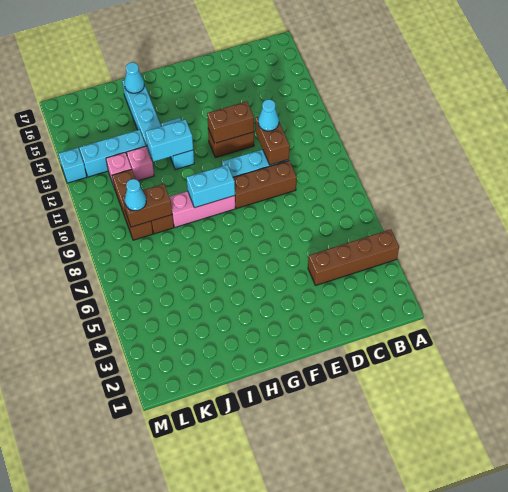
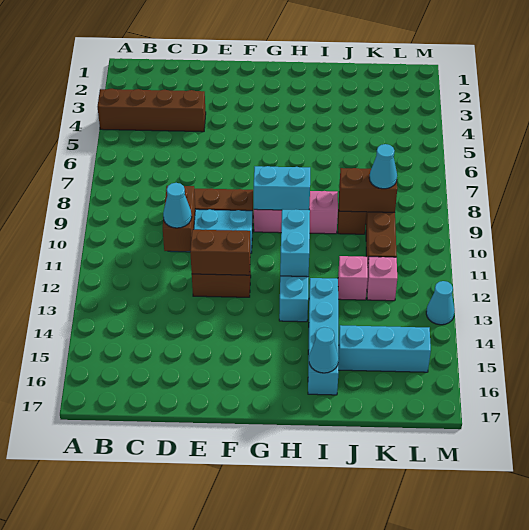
cyan 1x2 brick [145,119,193,162] -> cyan 1x2 brick turned to [280,209,310,277]
cyan 1x3 brick [79,130,146,177] -> cyan 1x3 brick moved to [338,325,431,372]
cyan 1x1 brick [59,148,87,183] -> cyan 1x1 cone [426,281,455,325]

